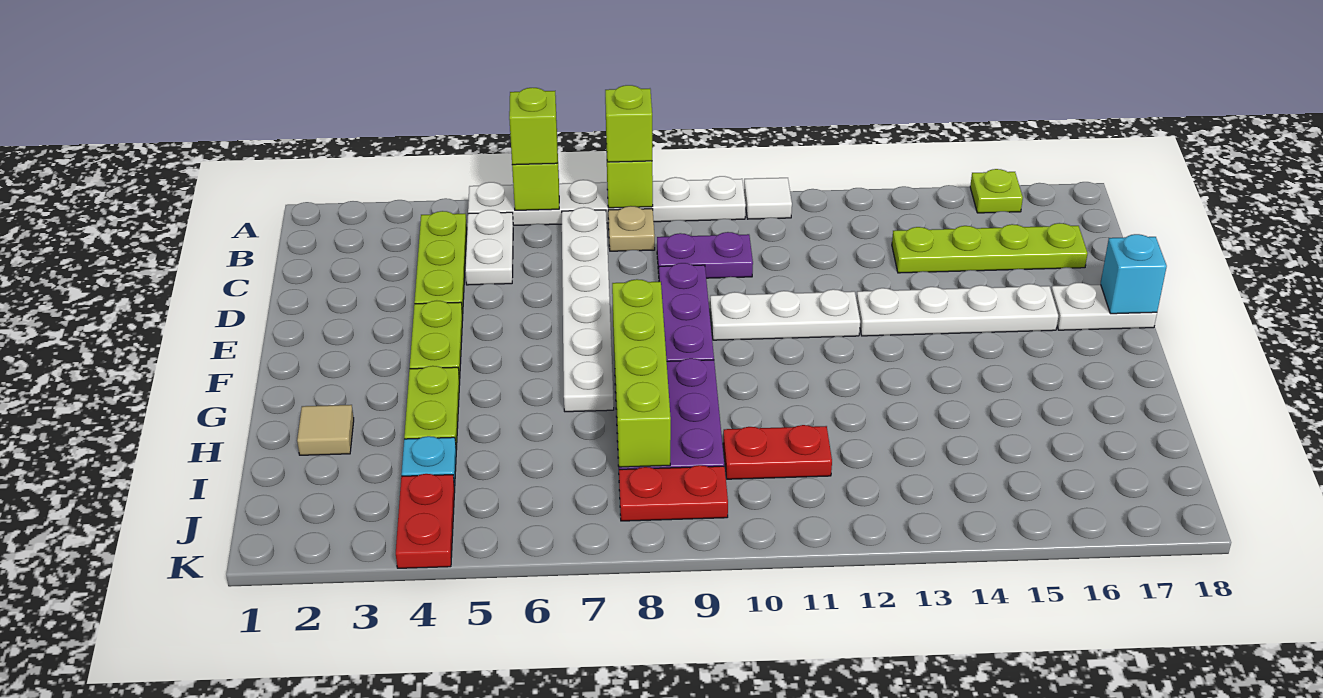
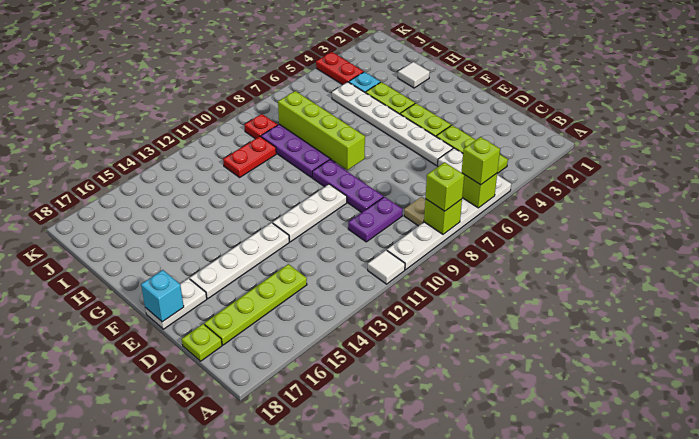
lime 1x1 plate [970,169,1023,213] -> lime 1x1 plate moved to [182,324,222,361]
white 1x6 plate [562,207,614,412] -> white 1x6 plate moved to [332,82,453,166]
tan 1x1 tile [297,405,354,455] -> white 1x1 tile [398,62,430,88]
red 1x2 plate [619,465,728,521] -> red 1x1 plate [245,114,277,139]

